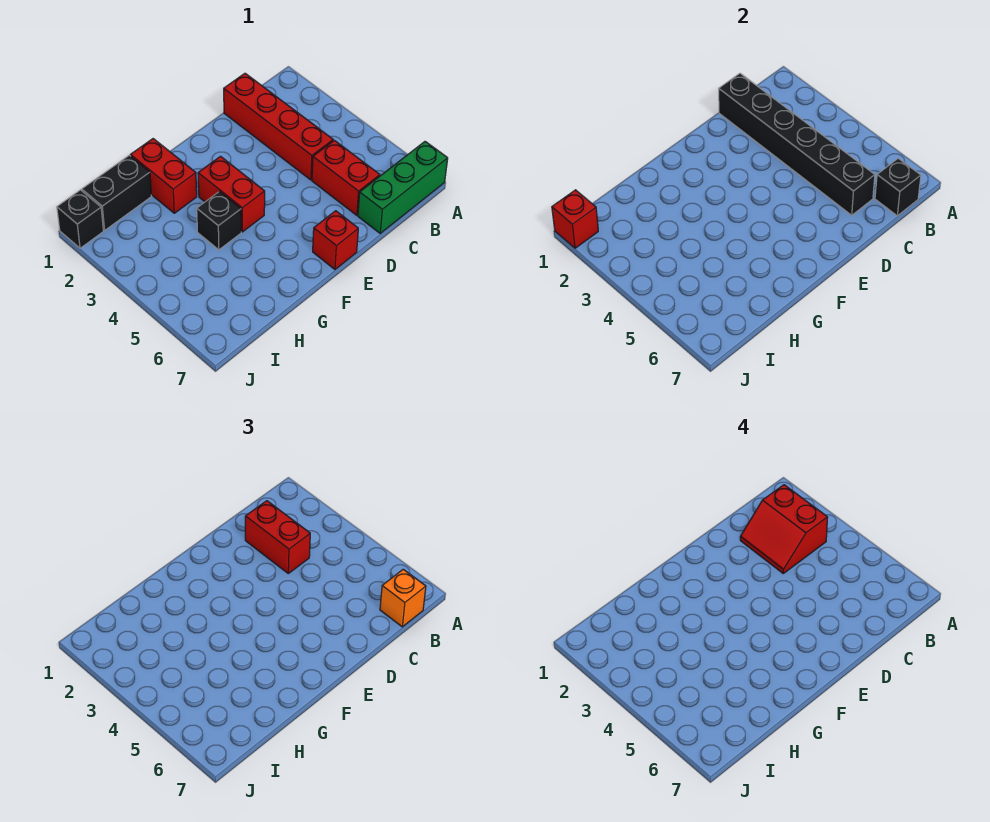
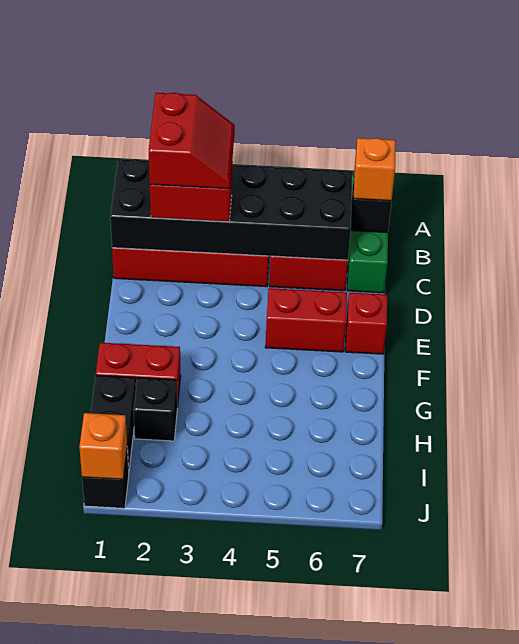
red 2x2 slope [740,485,828,573] -> red 2x2 slope turned to [149,93,235,189]
black 1x6 brick [719,73,875,215] -> black 2x6 brick [110,159,352,260]
red 1x2 brick [198,156,265,232] -> red 1x2 brick moved to [265,288,347,352]
black 1x1 brick [197,192,241,250] -> black 1x1 brick moved to [134,378,177,441]
red 1x1 brick [552,190,598,248] -> orange 1x1 brick [79,413,127,479]

